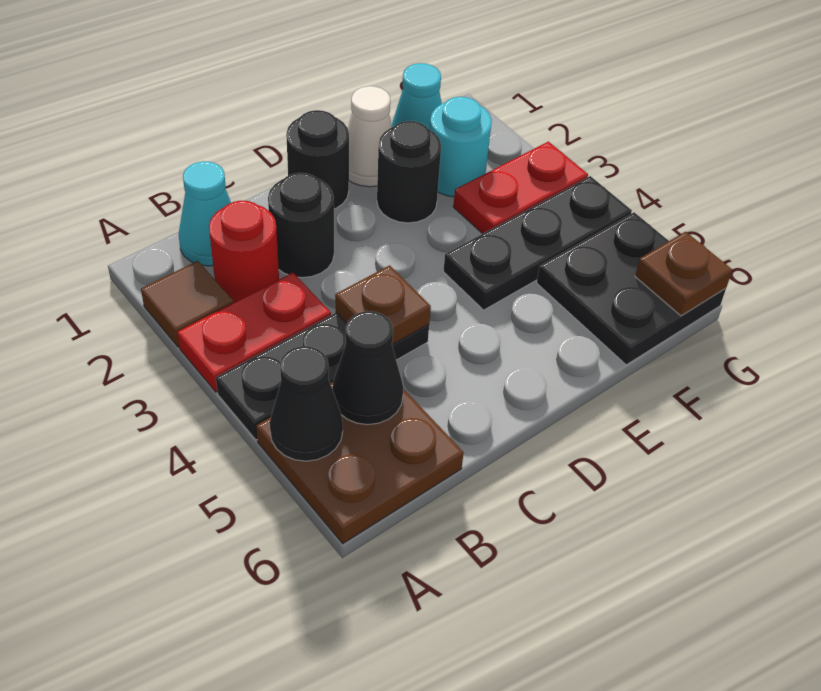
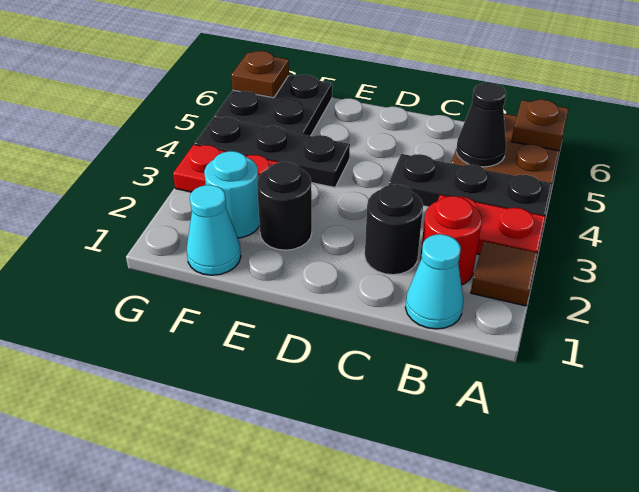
black 1x1 cone [270,346,343,461] -> none
brown 1x1 plate [335,265,431,345] -> brown 1x1 plate moved to [511,100,569,151]
black 1x1 round brick [286,110,349,209] -> none
white 1x1 cone [348,86,392,187] -> none

